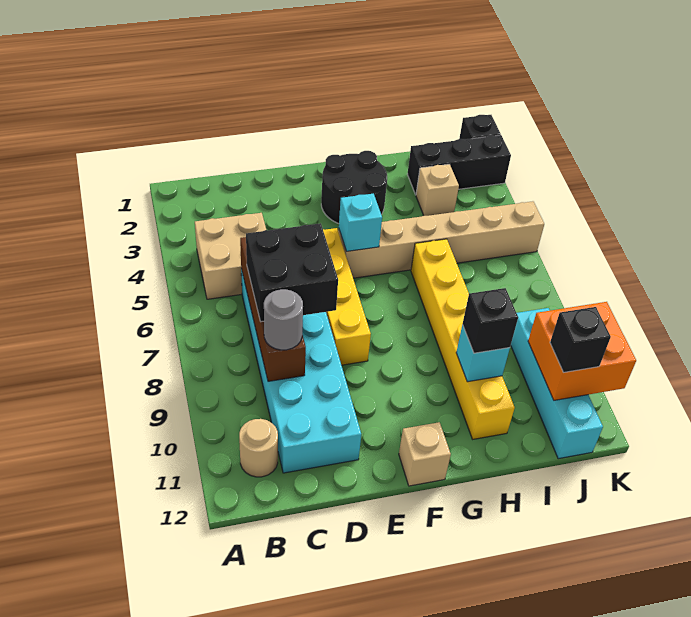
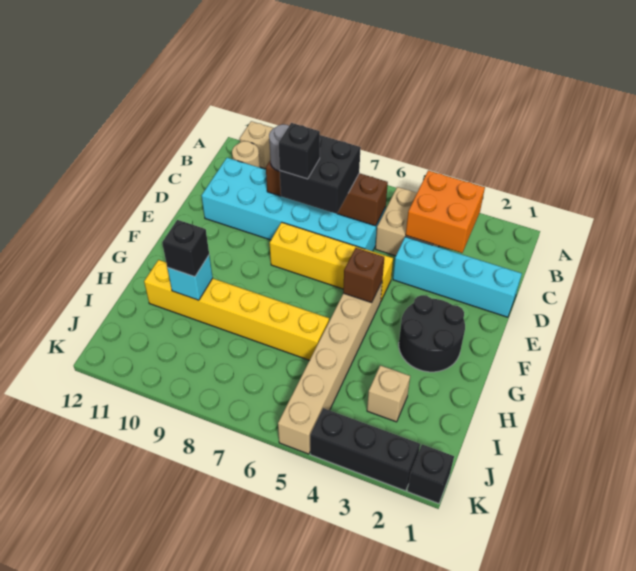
cyan 1x1 brick [339,194,382,251] -> brown 1x1 brick [343,248,384,303]
tan 1x1 brick [399,422,451,486] -> tan 1x1 brick moved to [240,121,273,169]
black 1x3 brick [407,135,511,195] -> black 1x3 brick turned to [310,408,420,491]
cyan 1x4 brick [511,308,603,459] -> cyan 1x4 brick moved to [393,237,522,317]
orange 2x2 brick [528,302,636,400] -> orange 2x2 brick moved to [406,171,485,253]
black 1x1 brick [550,307,611,373] -> black 1x1 brick moved to [279,123,320,179]

